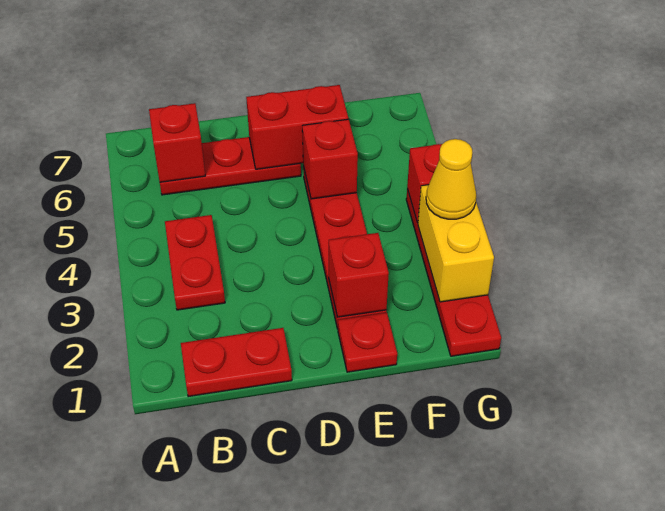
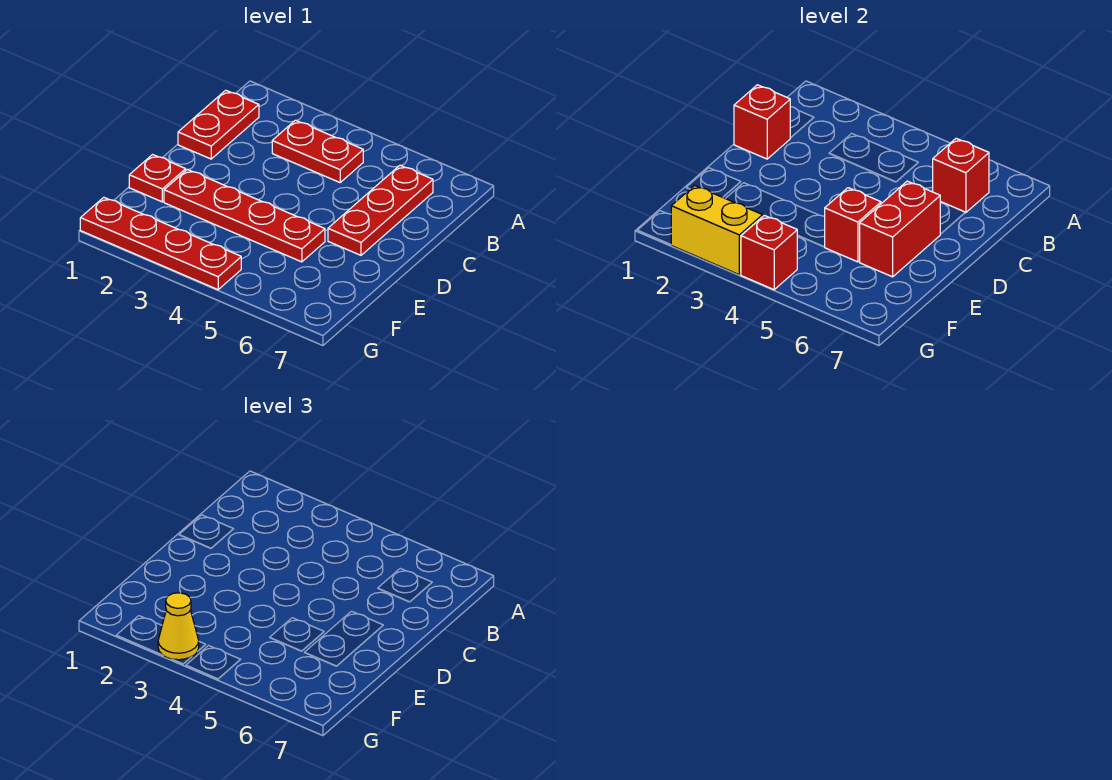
red 1x1 brick [329,233,389,317] -> red 1x1 brick moved to [734,85,790,159]

